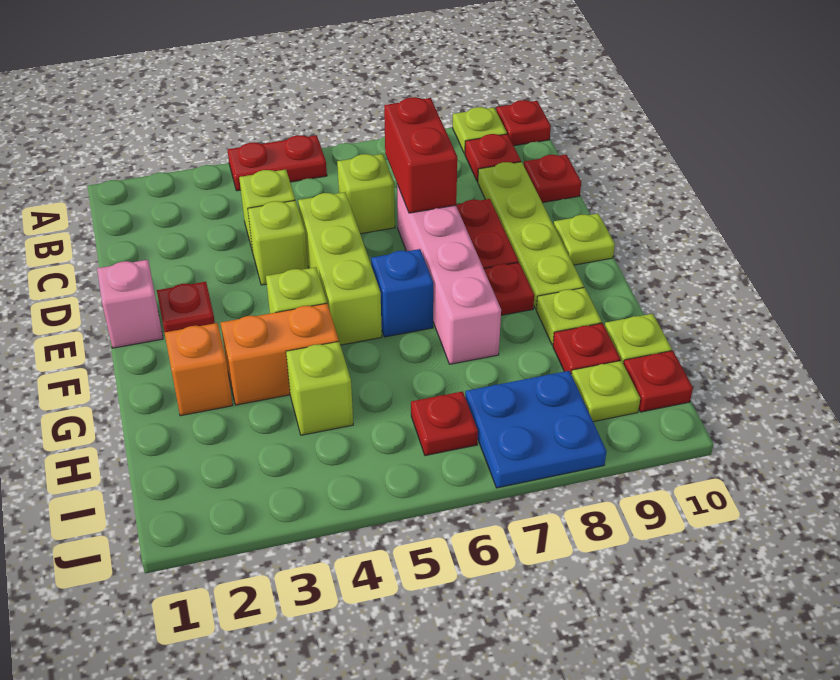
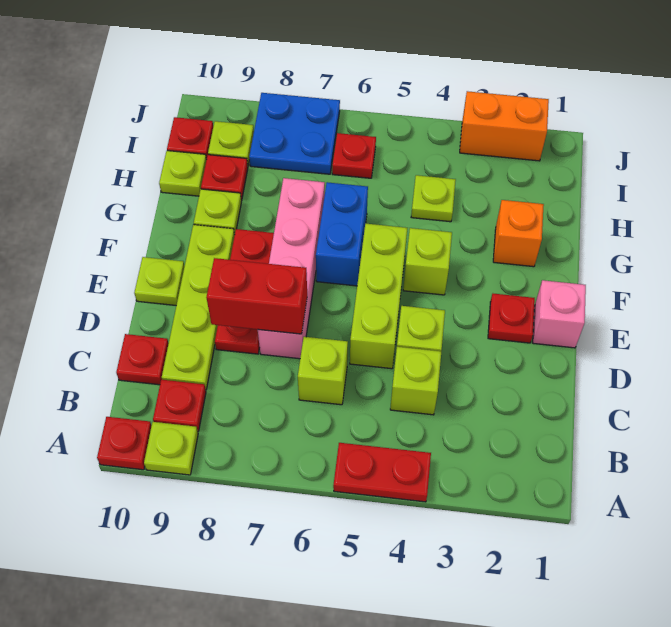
red 1x2 brick [384,97,457,213] -> red 1x2 brick turned to [206,258,307,334]
blue 1x1 brick [371,249,433,337] -> blue 1x2 brick [316,182,368,286]
orange 1x2 brick [221,303,339,405] -> orange 1x2 brick moved to [460,91,549,161]
lime 1x1 brick [286,341,353,435] -> lime 1x1 plate [411,175,456,222]

